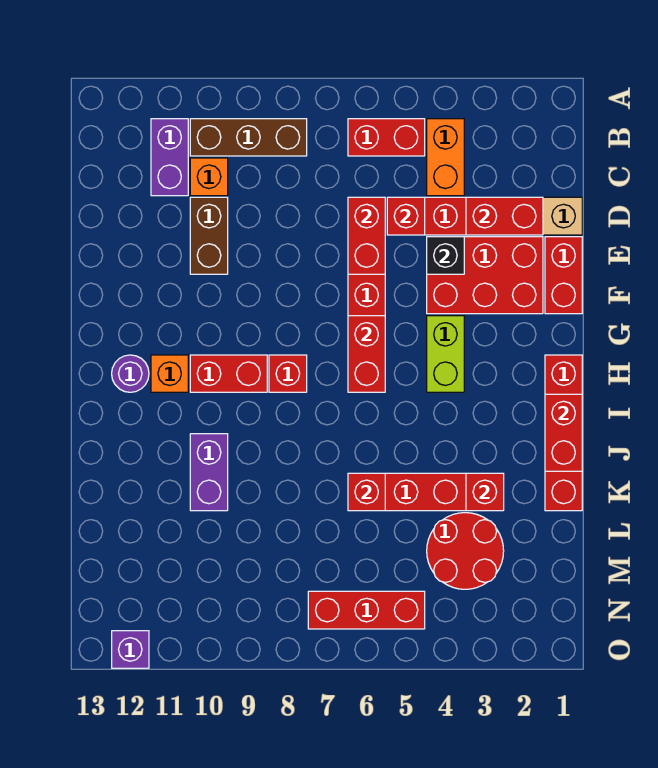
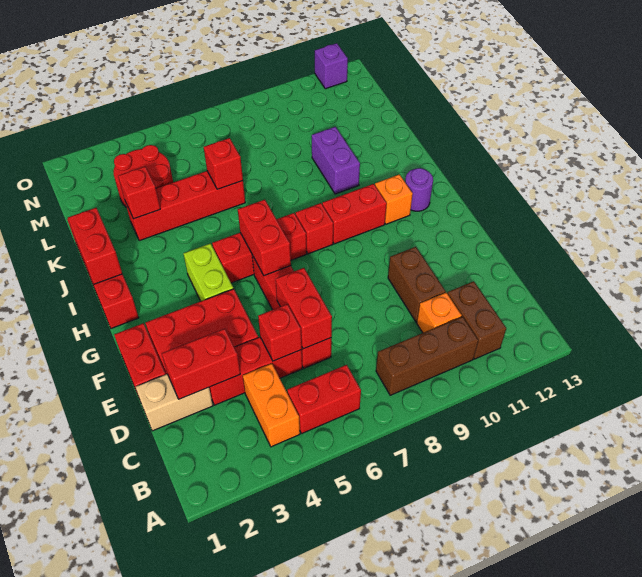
purple 1x2 brick [151,119,188,196] -> brown 1x2 brick [447,281,506,359]
black 1x1 brick [427,237,464,274] -> none
red 1x3 brick [308,591,425,629] -> red 1x3 brick moved to [212,213,307,283]

